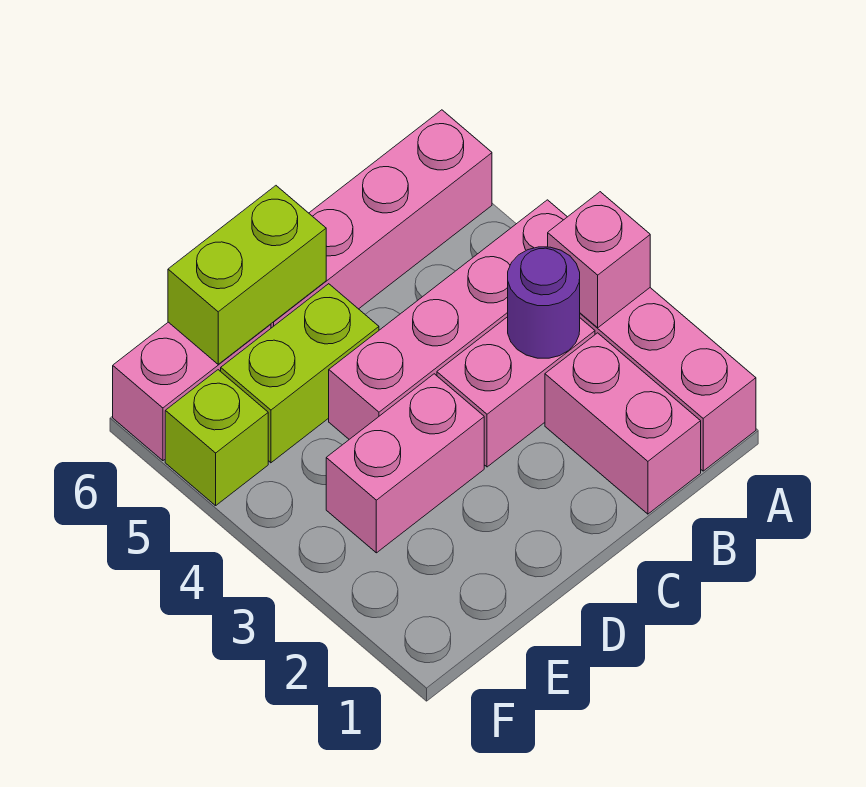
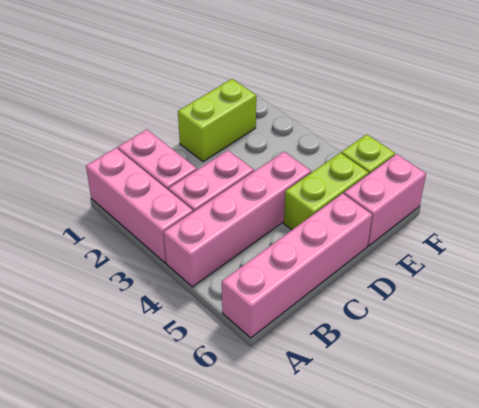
pink 1x1 brick [548,192,650,328] -> none
purple 1x1 round brick [508,247,580,358] -> none
pink 1x2 brick [326,374,484,553] -> none
lime 1x2 brick [168,186,326,364] -> lime 1x2 brick moved to [178,79,256,162]

